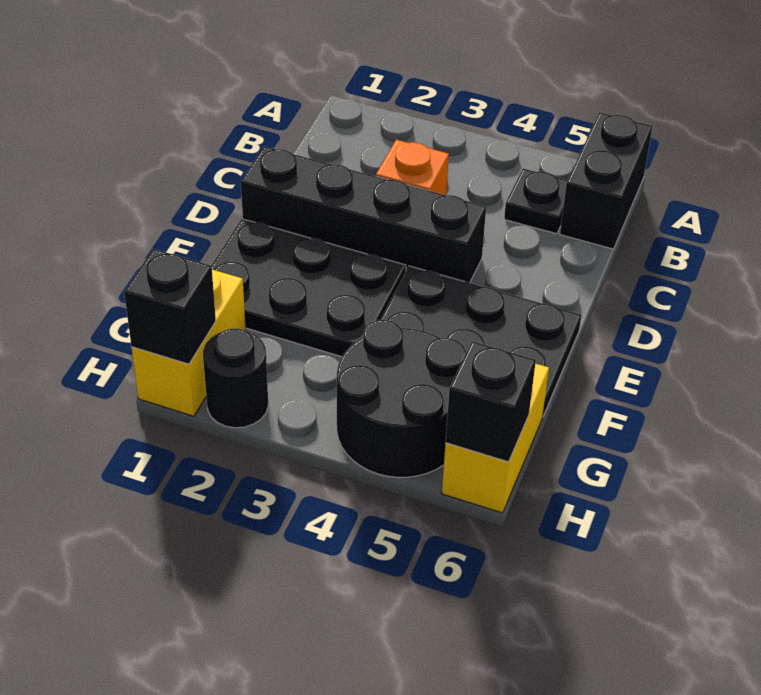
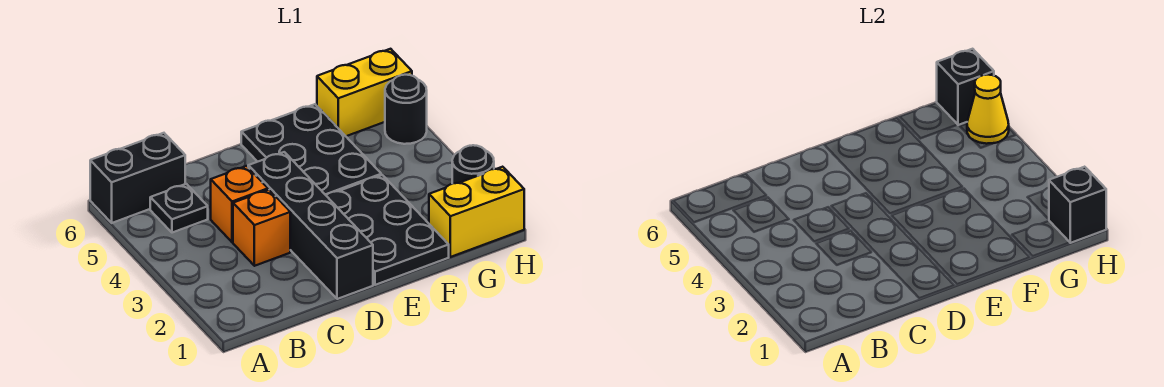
none -> orange 1x1 brick [211,166,268,242]
black 2x2 round brick [337,320,466,477] -> black 1x1 round brick [385,75,427,144]
none -> yellow 1x1 cone [967,75,1009,144]

